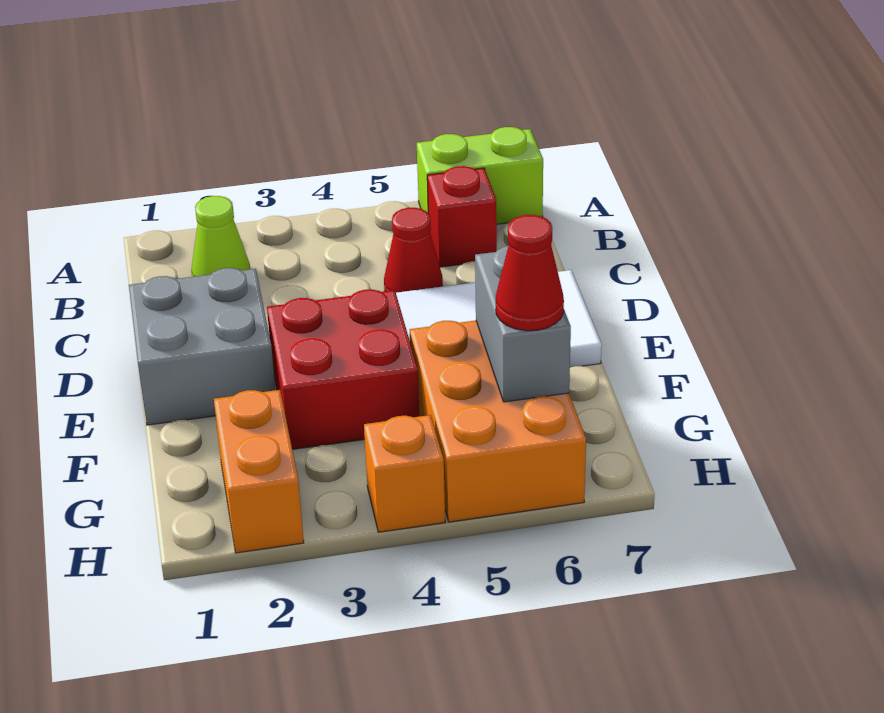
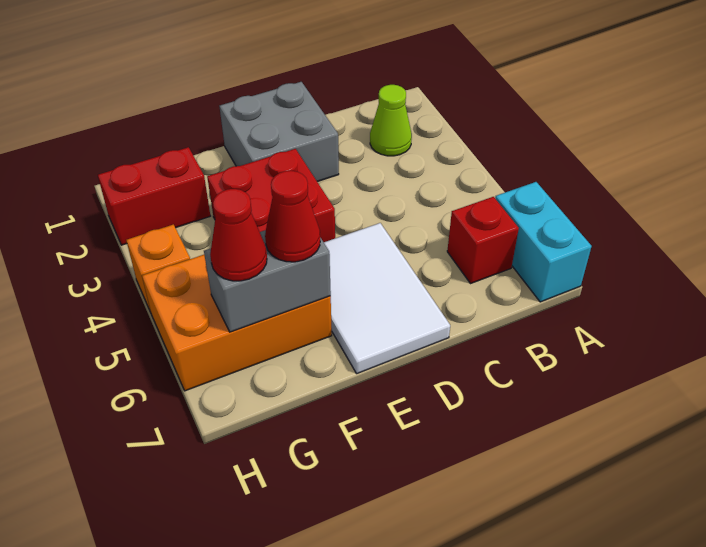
lime 1x2 brick [417,127,543,224] -> cyan 1x2 brick [495,182,592,302]
red 1x1 cone [384,208,443,293] -> red 1x1 cone moved to [265,171,320,262]
orange 1x2 brick [214,390,304,553] -> red 1x2 brick [98,147,210,245]

